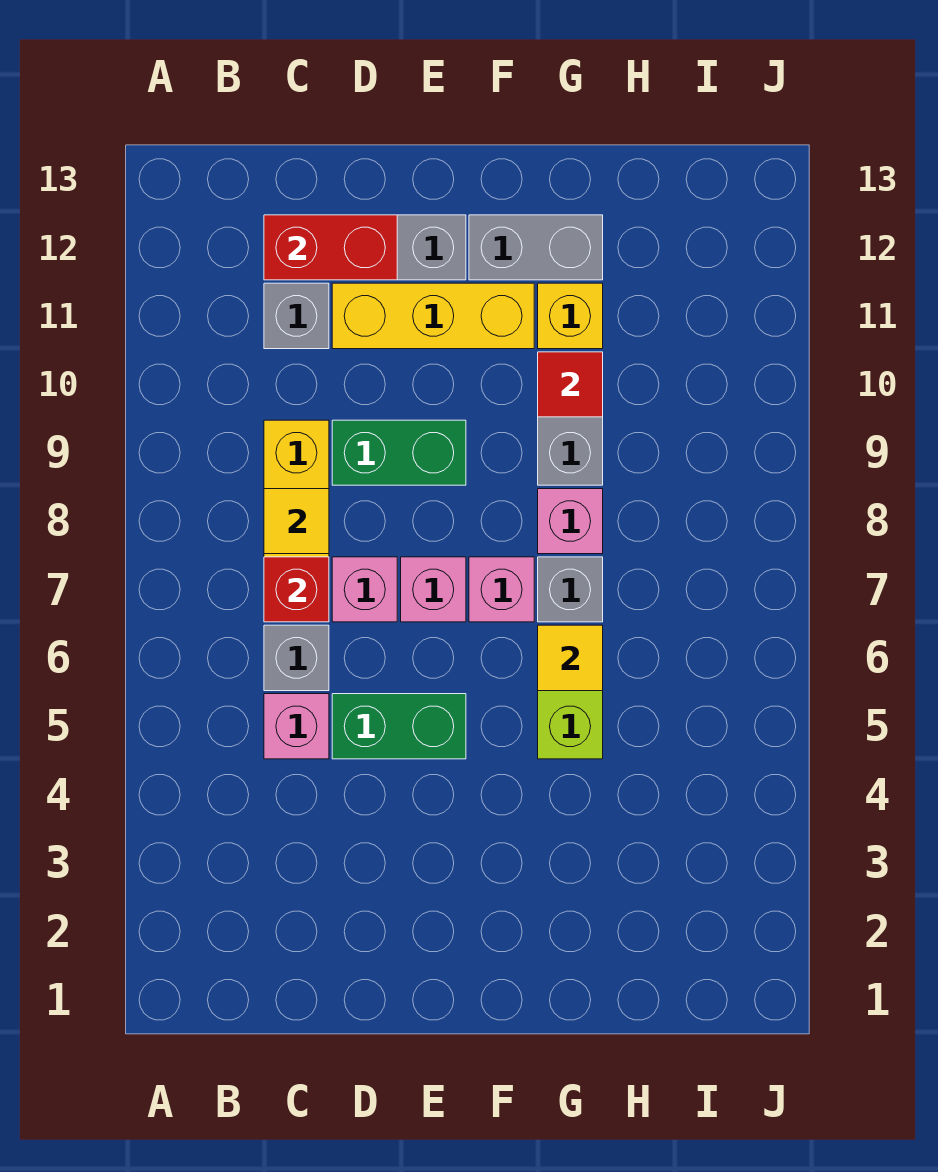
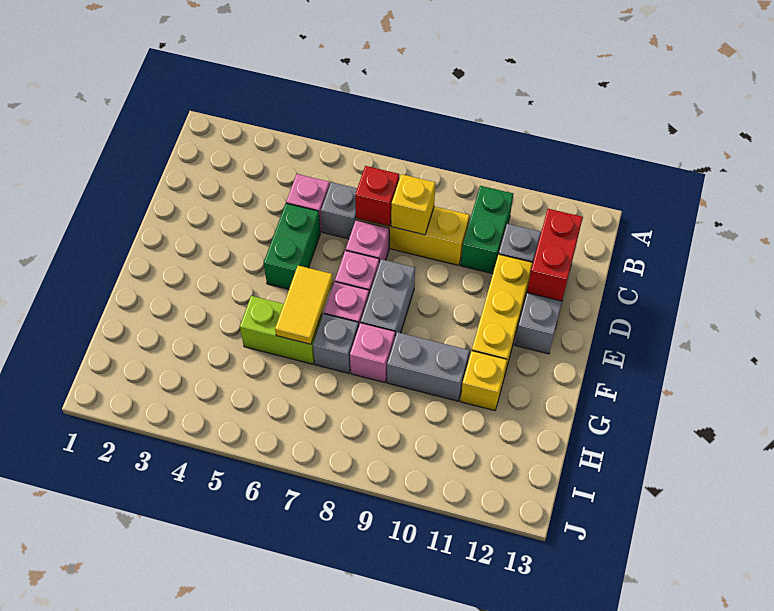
yellow 1x1 tile [264,489,329,554] -> yellow 1x1 brick [391,174,435,235]
green 1x2 brick [332,420,466,485] -> green 1x2 brick moved to [461,186,513,274]
grey 1x2 brick [469,215,603,280] -> grey 1x2 brick moved to [361,259,415,337]
yellow 1x1 tile [538,625,603,691] -> yellow 1x2 tile [275,266,333,344]
red 1x1 tile [538,352,603,417] -> none

